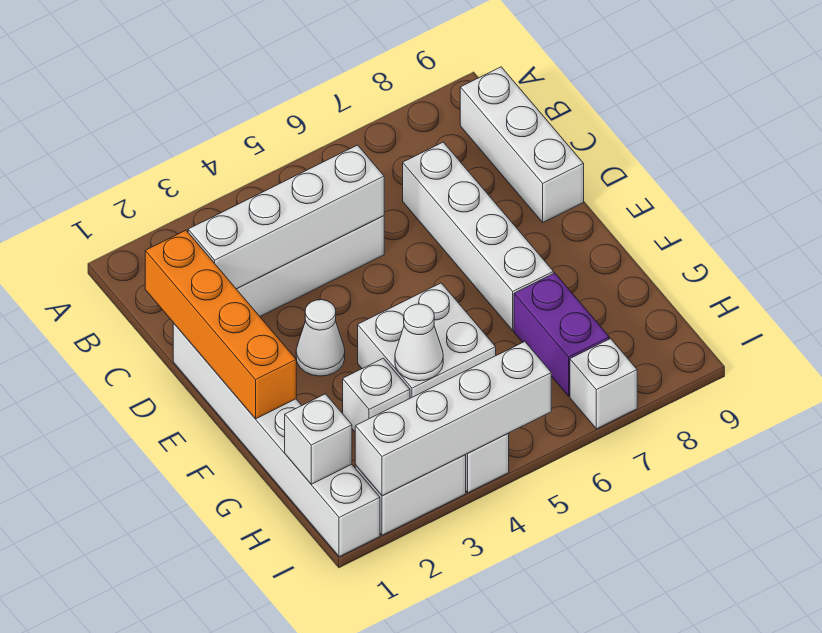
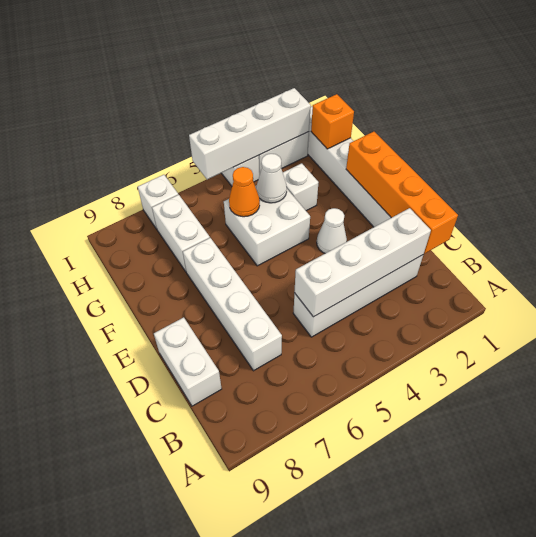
white 1x3 brick [460,67,584,222] -> white 1x2 brick [154,317,222,406]
none -> orange 1x1 cone [229,167,260,217]
purple 1x2 brick [514,273,609,396] -> white 1x2 brick [152,195,210,272]
white 1x1 brick [285,394,352,484] -> orange 1x1 brick [311,94,354,149]

